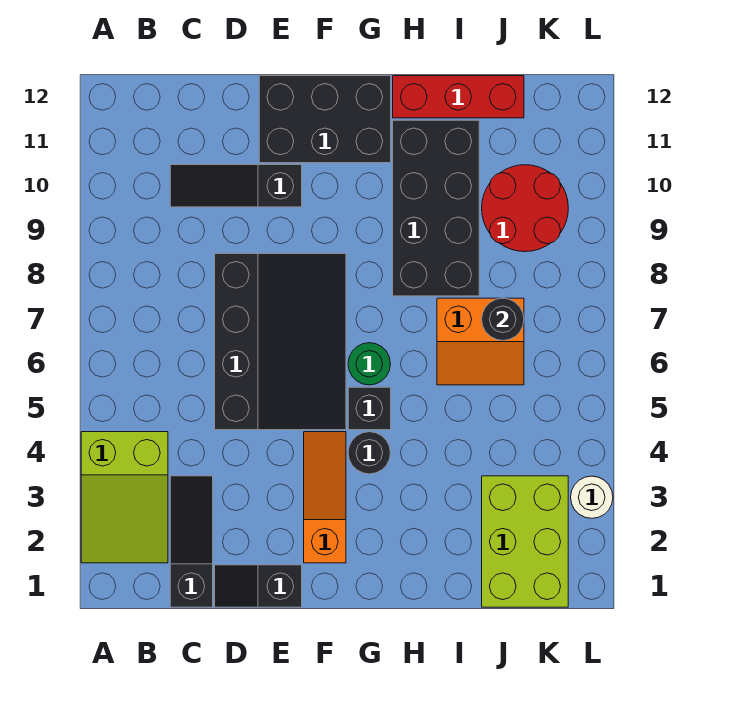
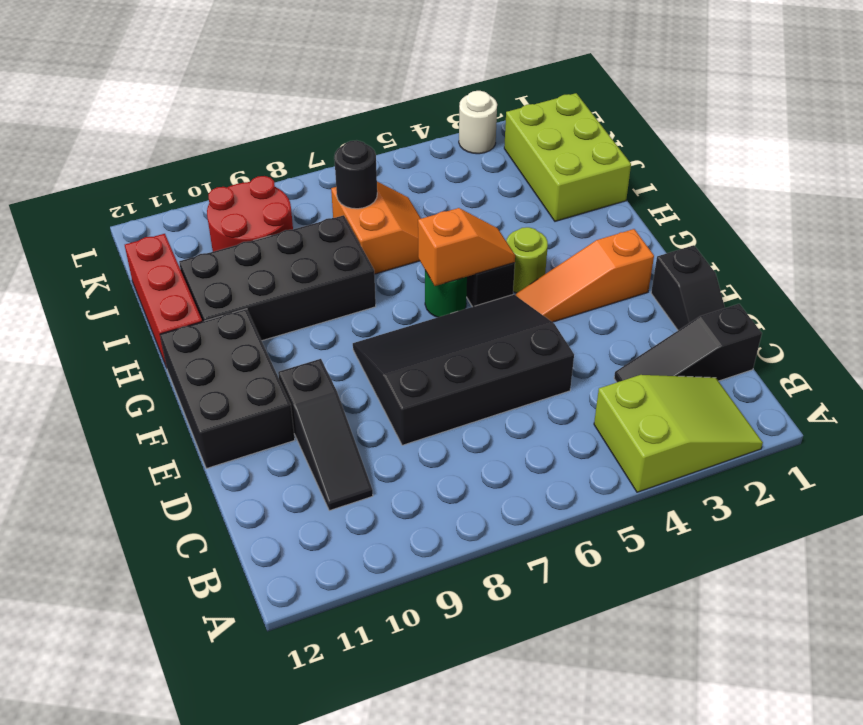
black 1x1 round brick [348,432,390,474] -> lime 1x1 round brick [506,227,548,293]
none -> orange 1x2 slope [418,208,515,286]
lime 2x3 brick [482,476,568,607] -> lime 2x3 brick turned to [504,93,631,221]

